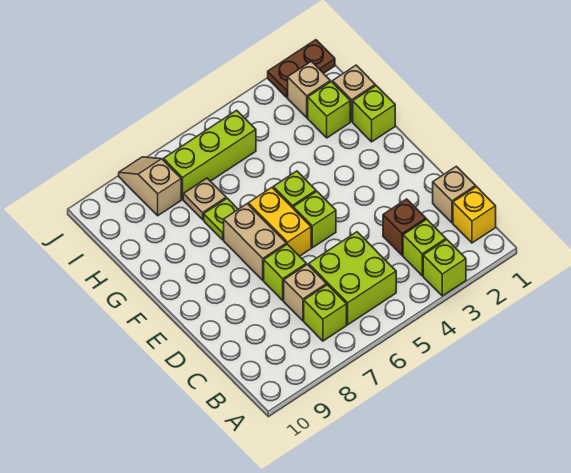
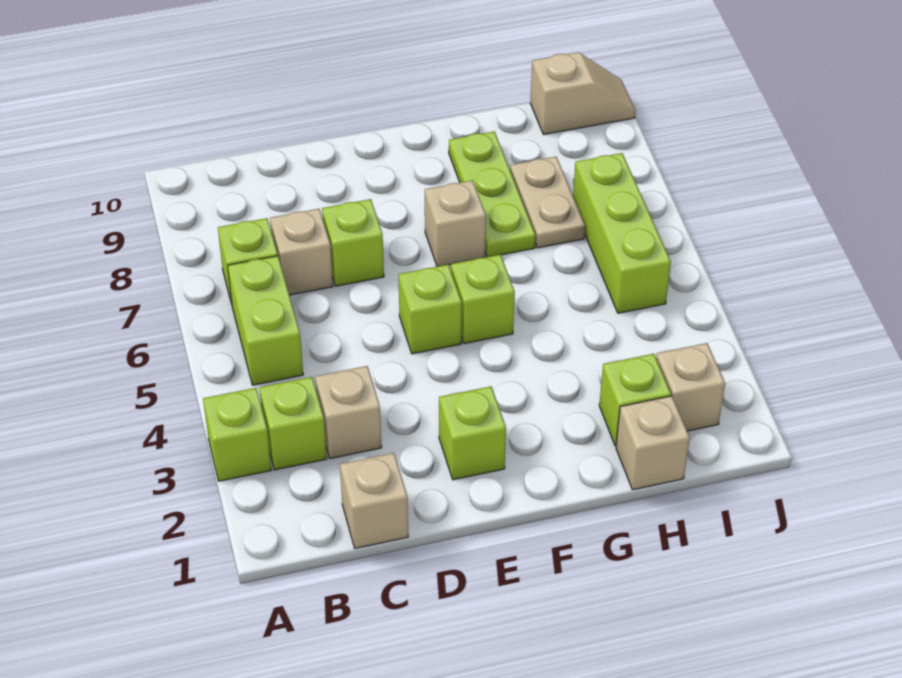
yellow 1x1 brick [453,187,496,243] -> none
lime 2x2 brick [309,232,396,325] -> lime 1x2 brick [228,256,303,385]
brown 1x1 brick [383,199,426,255] -> tan 1x1 brick [315,366,382,459]
yellow 1x2 brick [248,188,311,256] -> none
tan 1x2 brick [224,204,286,280] -> tan 1x1 brick [425,180,486,267]
lime 1x1 brick [353,86,395,142] -> lime 1x1 brick moved to [439,386,506,480]
lime 1x1 plate [204,198,238,240] -> lime 1x3 plate [449,131,535,257]
tan 1x1 plate [183,178,226,219] -> tan 1x2 plate [510,157,585,248]
tan 1x2 slope [119,157,181,216] -> tan 1x2 slope moved to [530,52,636,135]
brown 1x2 plate [268,40,335,97] -> none

